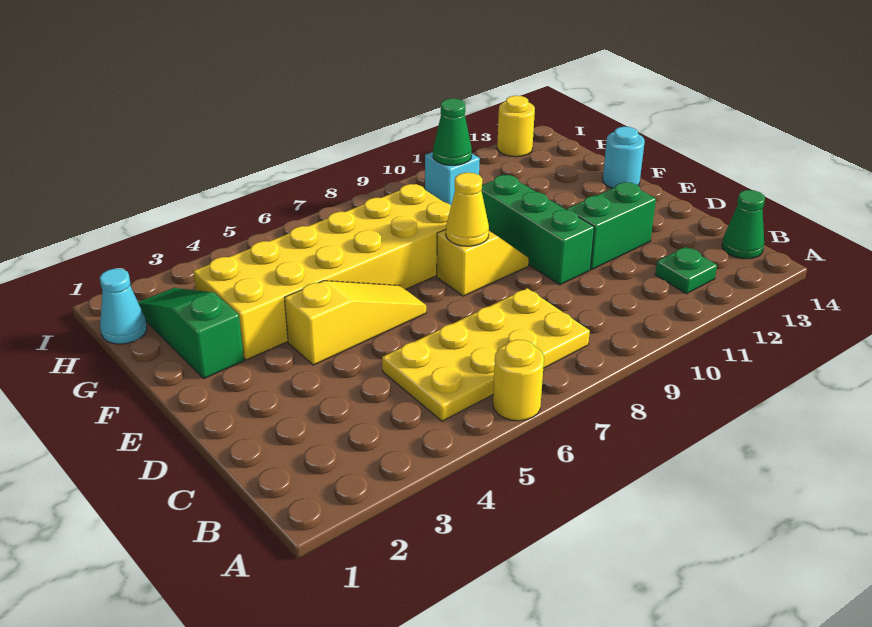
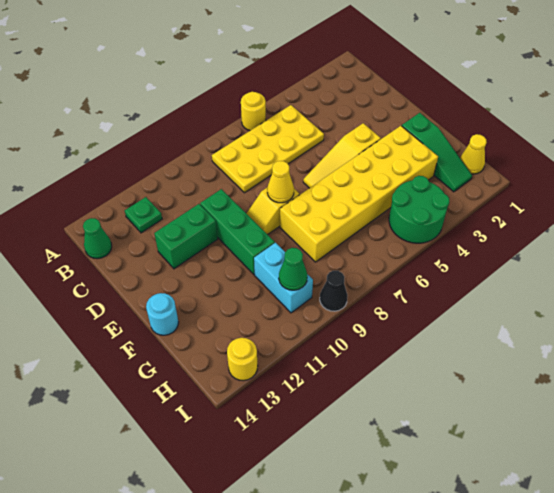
cyan 1x1 cone [100,268,147,344] -> yellow 1x1 cone [460,134,487,174]
none -> green 2x2 round brick [389,176,449,243]
cyan 1x1 brick [425,152,480,205] -> cyan 1x2 brick [254,243,313,313]
none -> black 1x1 cone [320,271,348,311]

